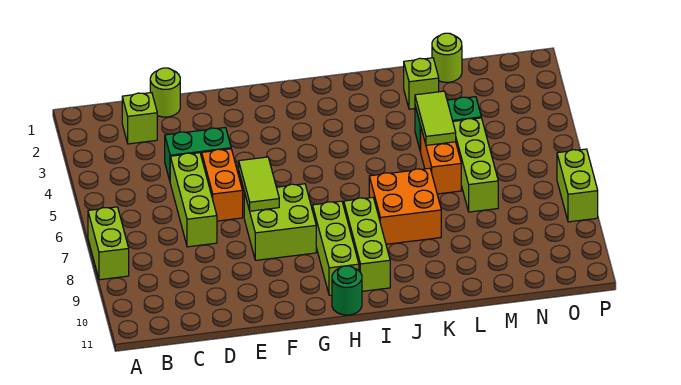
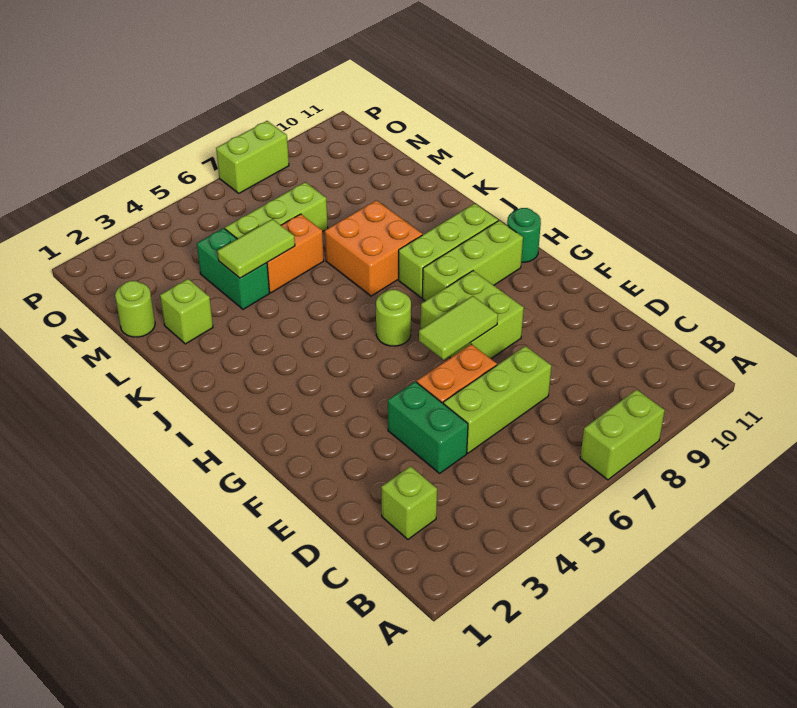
lime 1x1 round brick [150,68,180,117] -> lime 1x1 round brick moved to [376,290,411,346]

